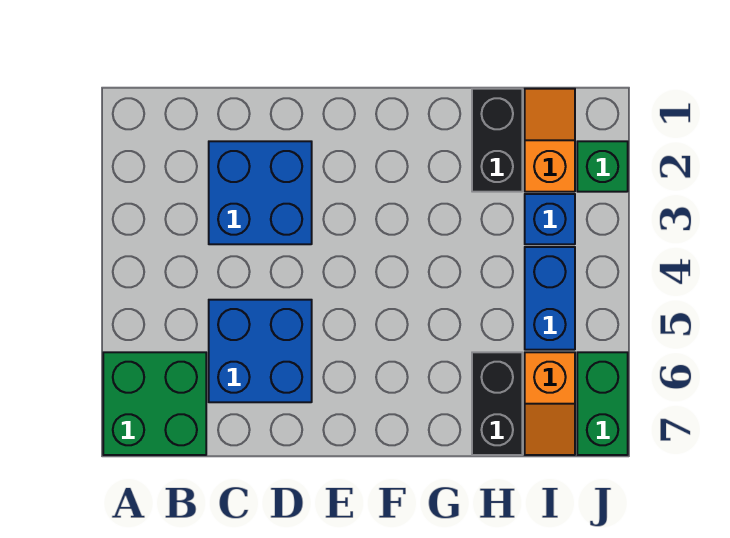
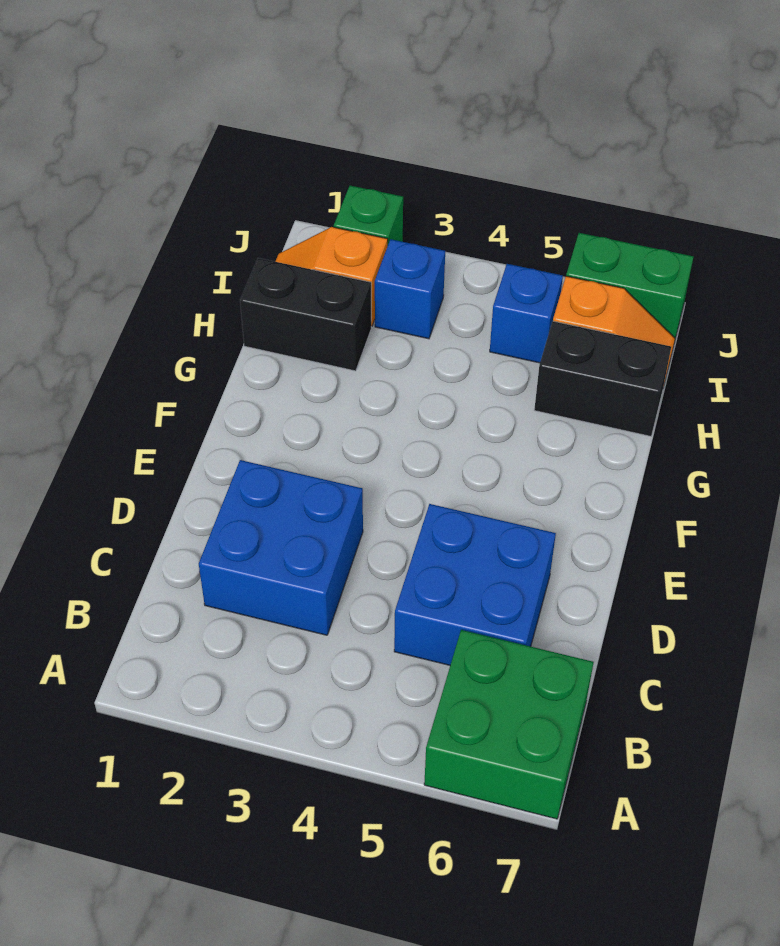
blue 1x2 brick [525,247,575,350] -> blue 1x1 brick [490,264,563,363]

